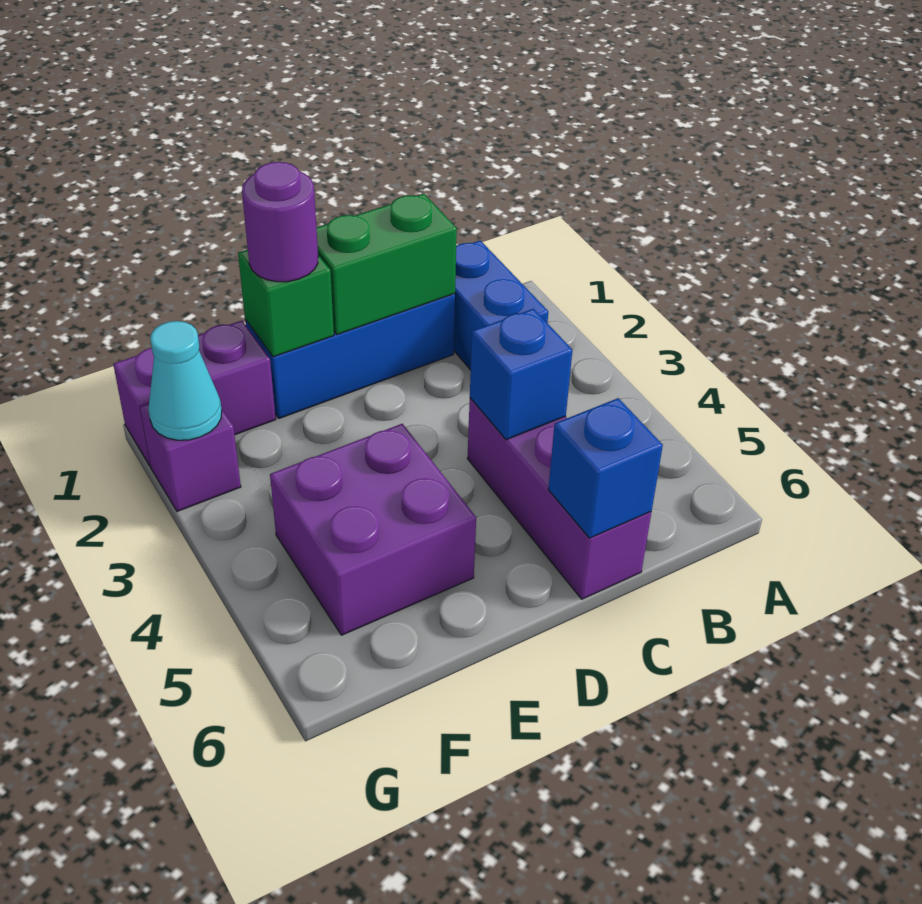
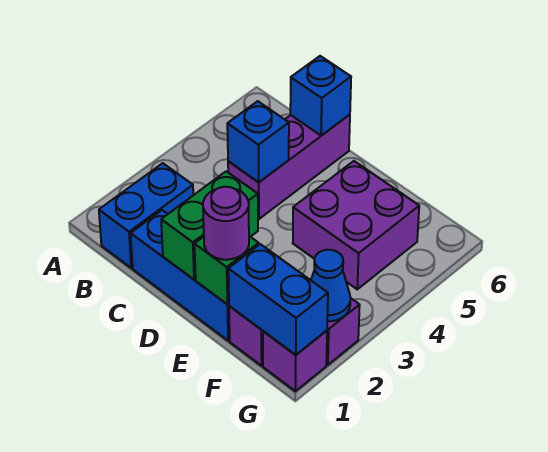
green 1x2 brick [317,194,457,334] -> green 1x2 brick turned to [161,171,258,279]
none -> blue 1x2 brick [228,244,328,355]
cyan 1x1 cone [148,321,222,440] -> blue 1x1 cone [311,250,350,321]

